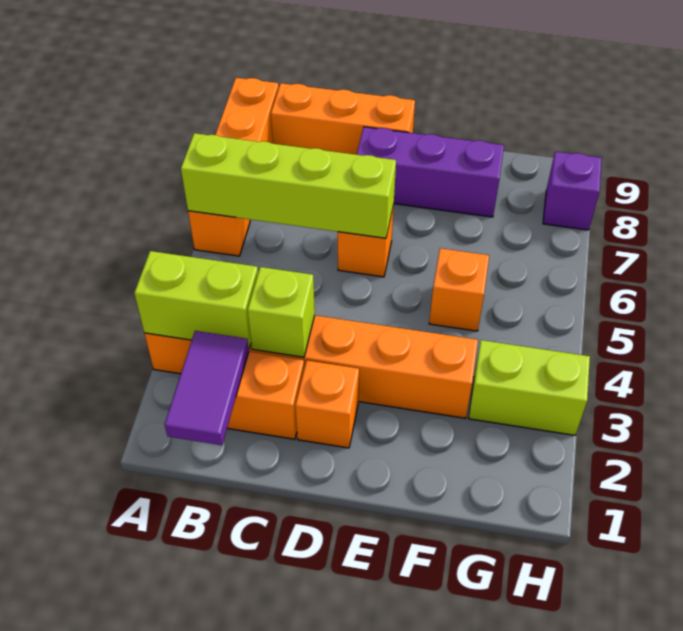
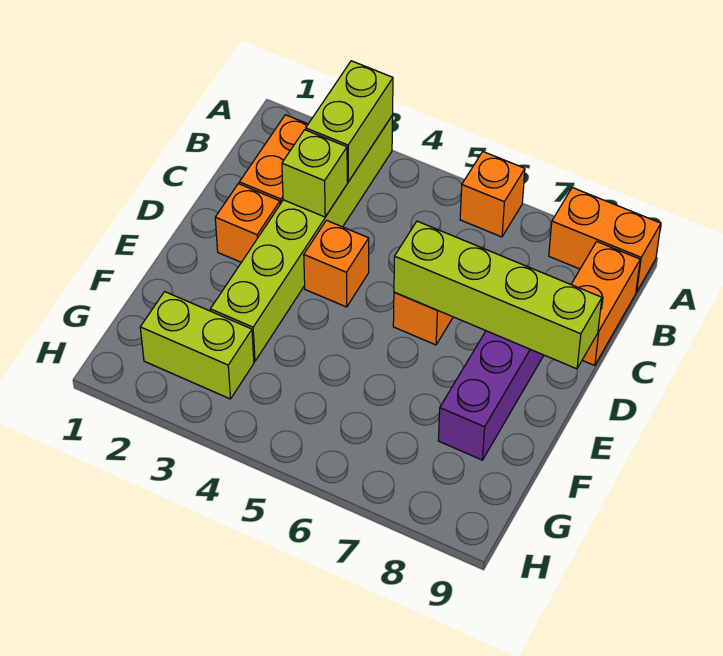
orange 1x6 brick [145,315,478,418] -> lime 1x6 brick [210,115,393,361]
lime 1x4 brick [181,133,396,238] -> lime 1x4 brick turned to [394,221,602,369]
purple 1x2 tile [165,331,249,445] -> none
orange 1x3 brick [271,83,415,155] -> orange 1x2 brick [571,242,640,366]
orange 1x1 brick [429,248,489,331] -> orange 1x1 brick moved to [304,220,369,307]
lime 1x2 brick [469,340,590,435] -> lime 1x2 brick turned to [140,292,254,399]
purple 1x1 brick [543,152,602,230] -> none

